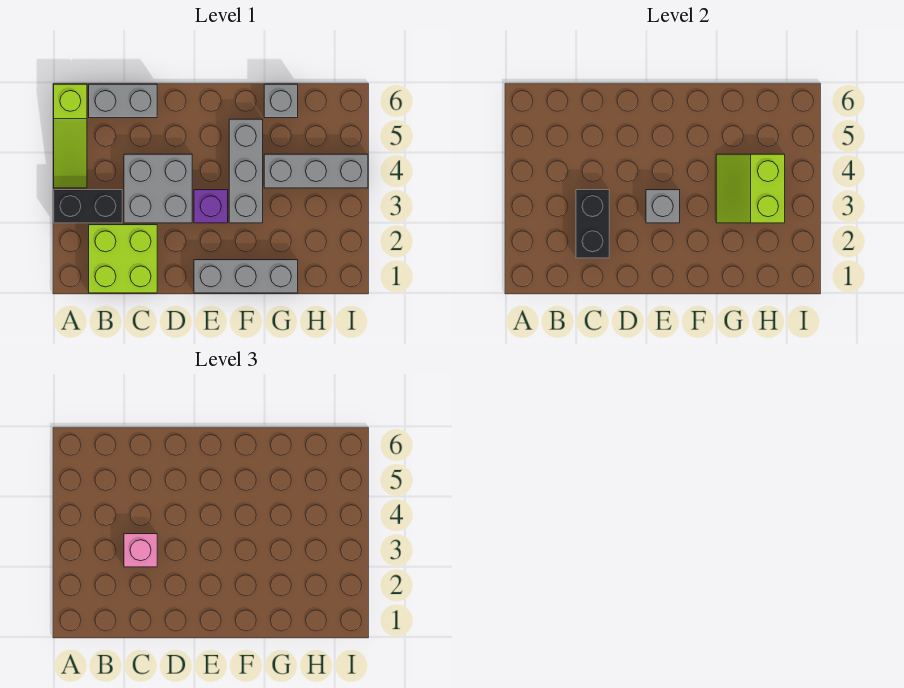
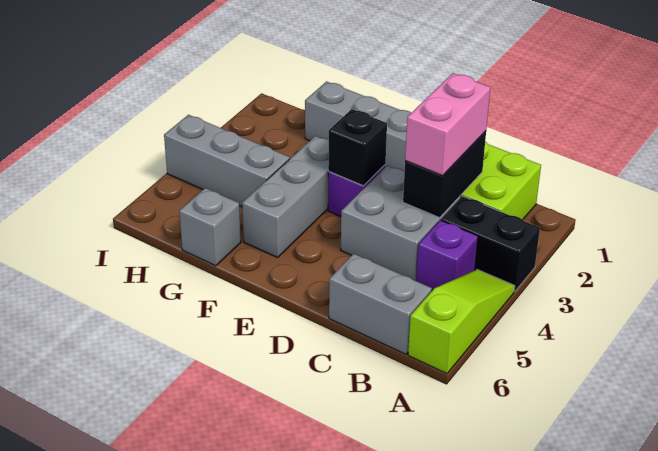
none -> purple 1x1 brick [416,220,478,290]
pink 1x1 brick [124,534,157,567] -> pink 1x2 brick [405,73,490,175]
grey 1x1 brick [646,190,680,223] -> black 1x1 brick [328,109,387,186]
lime 2x2 slope [716,154,785,223] -> none

